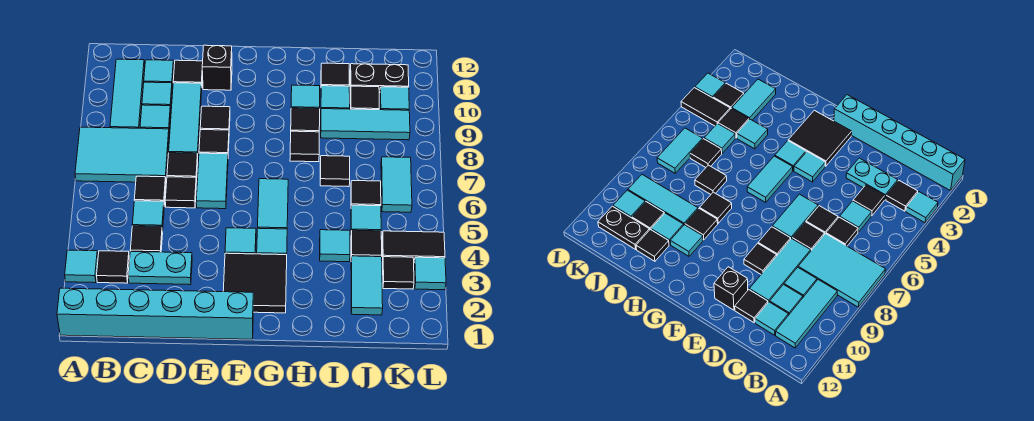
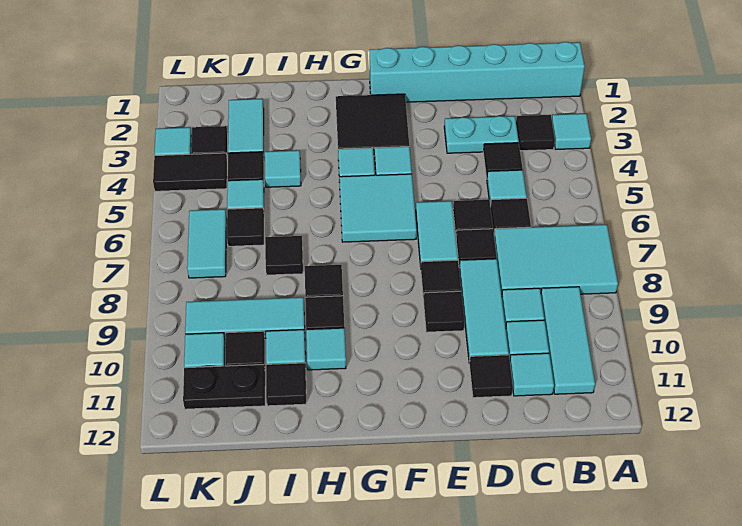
black 1x1 brick [202,45,232,90] -> none
cyan 1x2 tile [258,179,288,229] -> cyan 2x2 tile [339,174,417,242]

